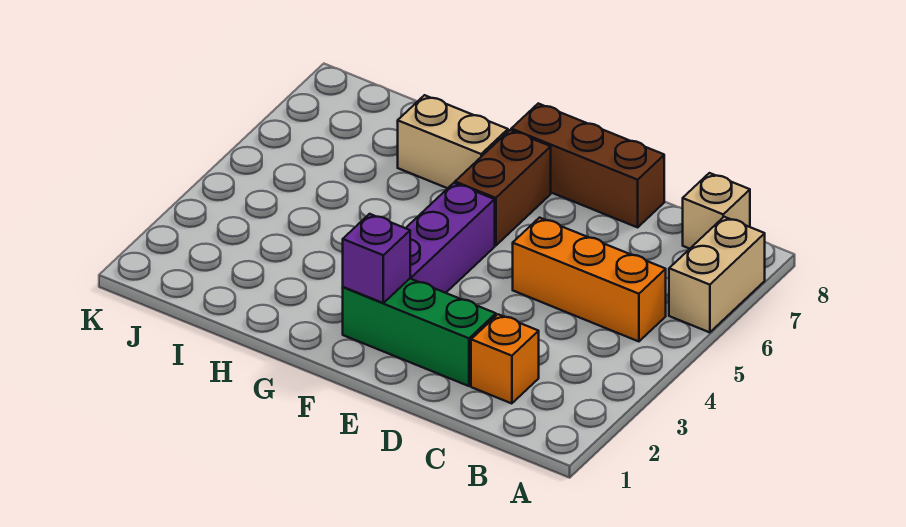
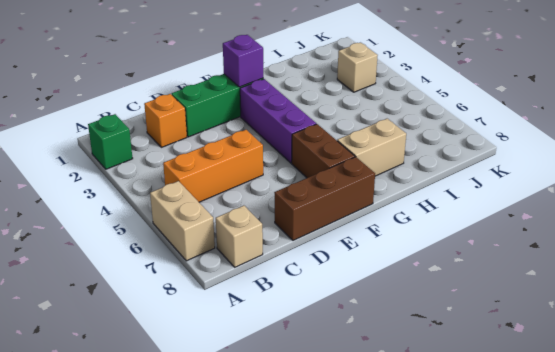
none -> green 1x1 brick [88,114,133,169]
none -> tan 1x1 brick [337,43,378,92]

